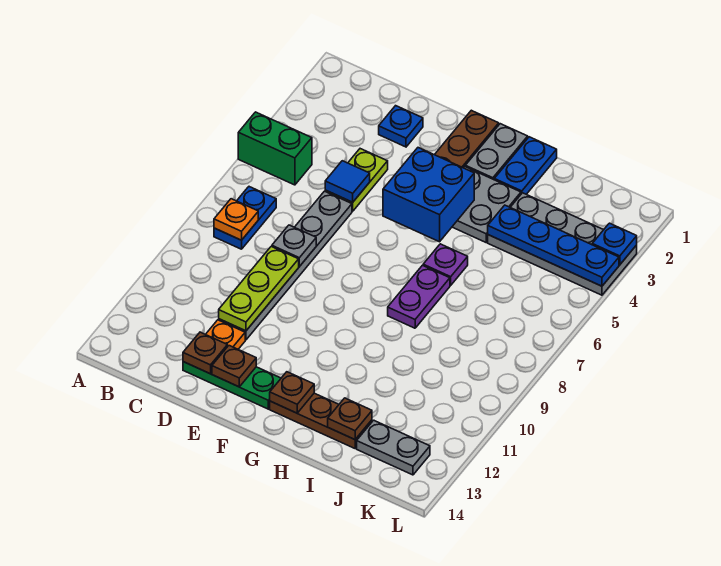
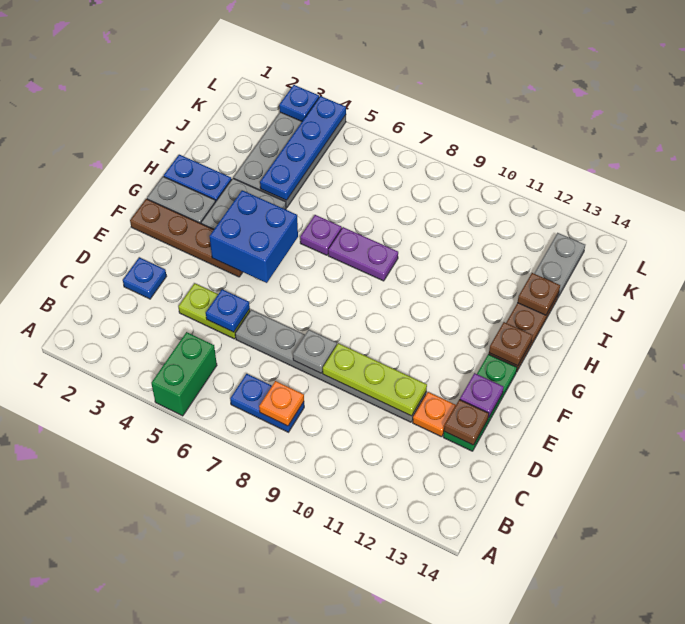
blue 1x1 tile [325,161,370,202] -> blue 1x1 plate [206,289,250,332]
brown 1x1 plate [212,346,256,387] -> purple 1x1 plate [460,373,504,418]

